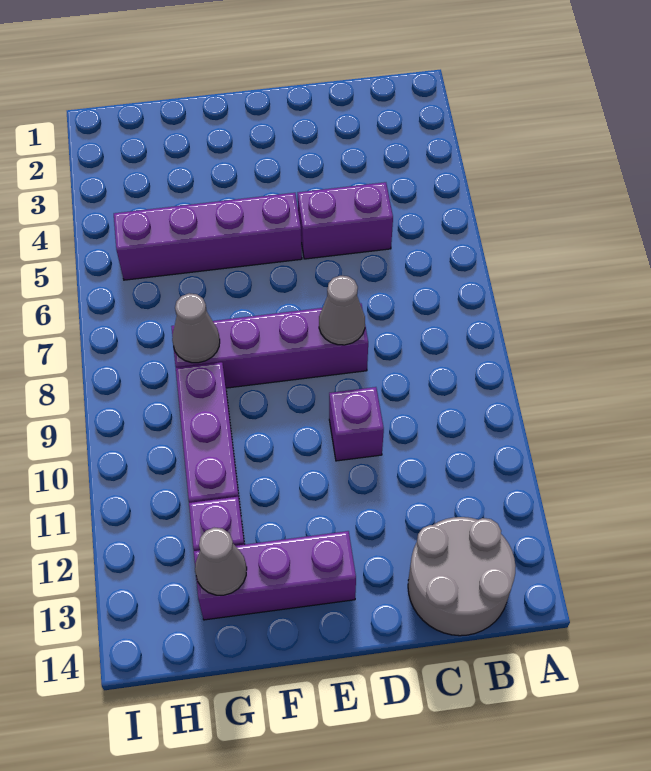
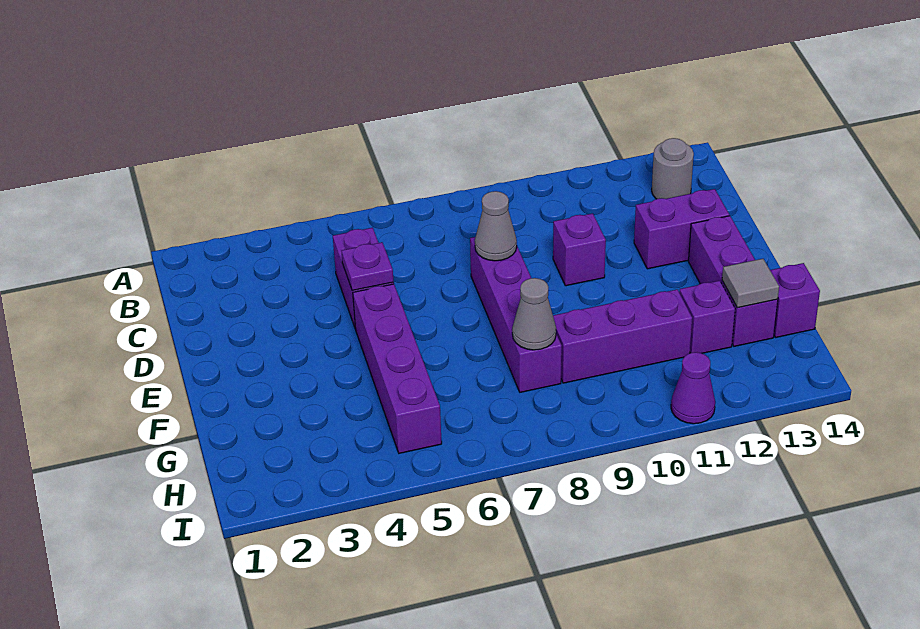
grey 2x2 round brick [408,517,516,636] -> grey 1x1 round brick [652,138,694,199]
none -> purple 1x1 plate [342,242,393,290]
none -> purple 1x2 brick [634,189,729,269]
grey 1x1 cone [195,528,247,595] -> grey 1x1 tile [722,259,779,308]
none -> purple 1x1 brick [770,263,820,337]
none -> purple 1x1 cone [671,352,715,424]

